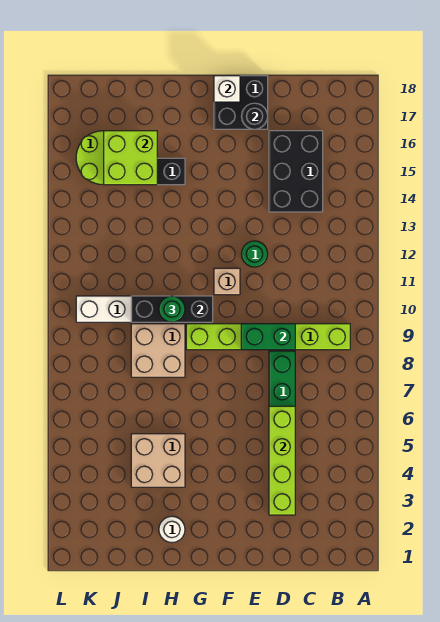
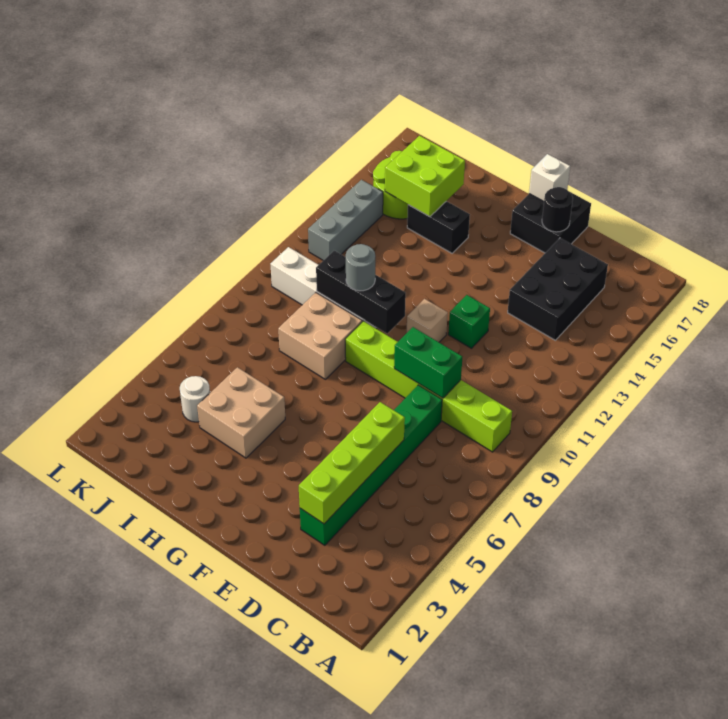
green 1x1 round brick [242,241,268,267] -> green 1x1 brick [448,295,490,348]
white 1x1 round brick [159,516,185,543] -> white 1x1 round brick moved to [180,376,210,422]
green 1x1 round brick [159,296,185,322] -> grey 1x1 round brick [345,244,375,291]
none -> grey 1x3 brick [308,180,383,260]

